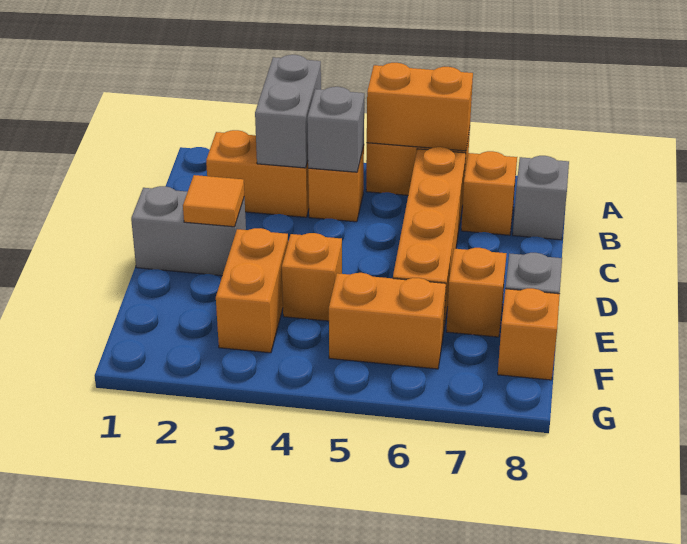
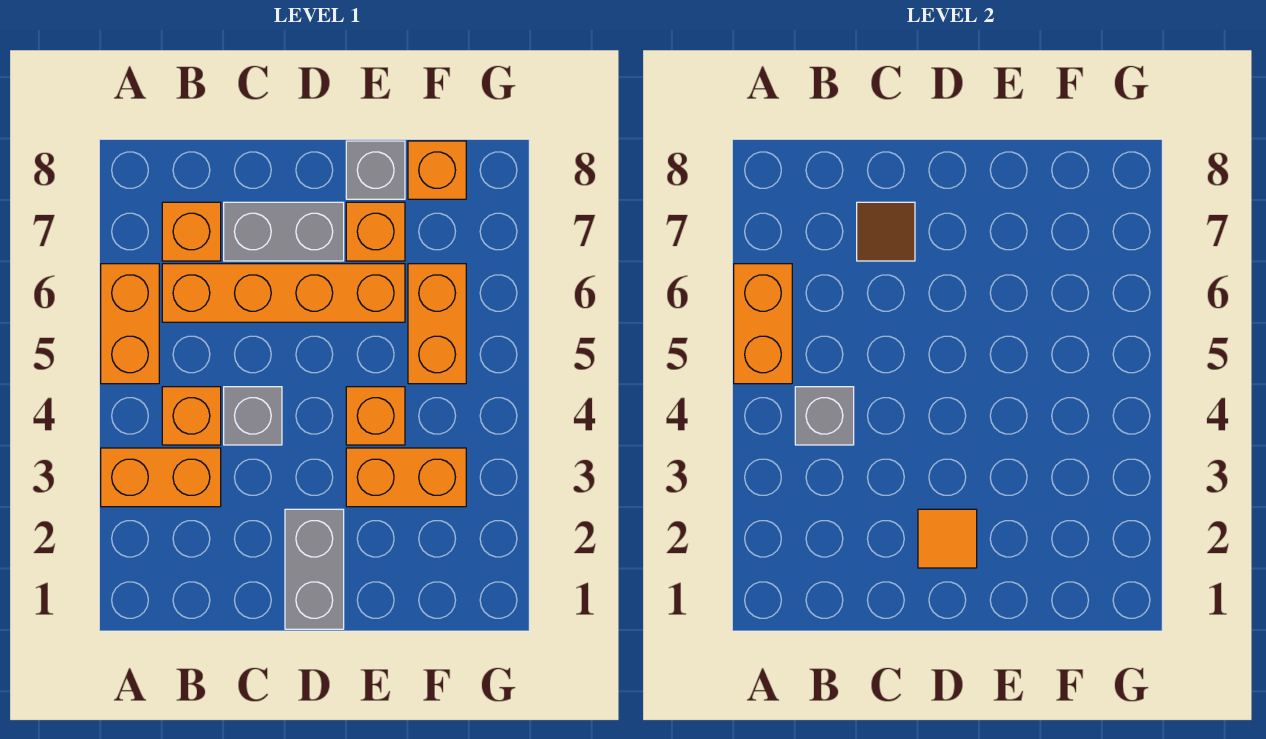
grey 1x2 brick [255,55,321,168] -> grey 1x2 brick moved to [224,202,344,261]
orange 1x2 brick [206,130,309,217] -> orange 1x2 brick turned to [101,448,221,507]
grey 1x1 brick [513,156,569,240] -> grey 1x1 brick moved to [224,387,282,445]
none -> brown 1x1 tile [857,202,915,261]

